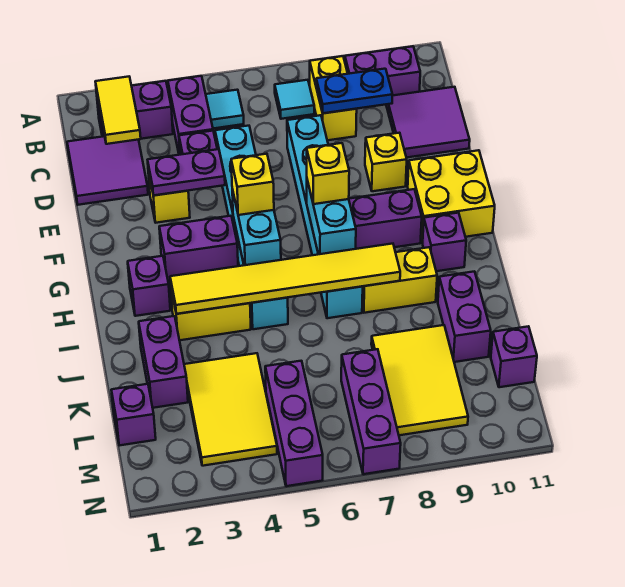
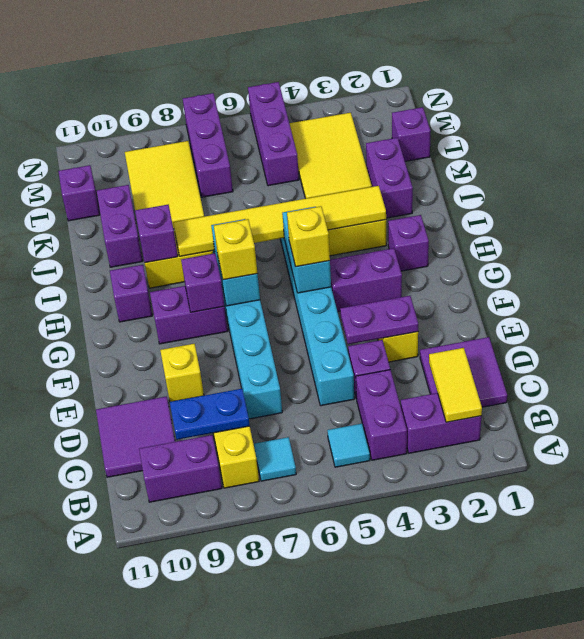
yellow 2x2 brick [408,150,495,243] -> none
none -> purple 1x1 brick [181,253,224,312]
none -> purple 1x1 brick [135,205,178,263]

